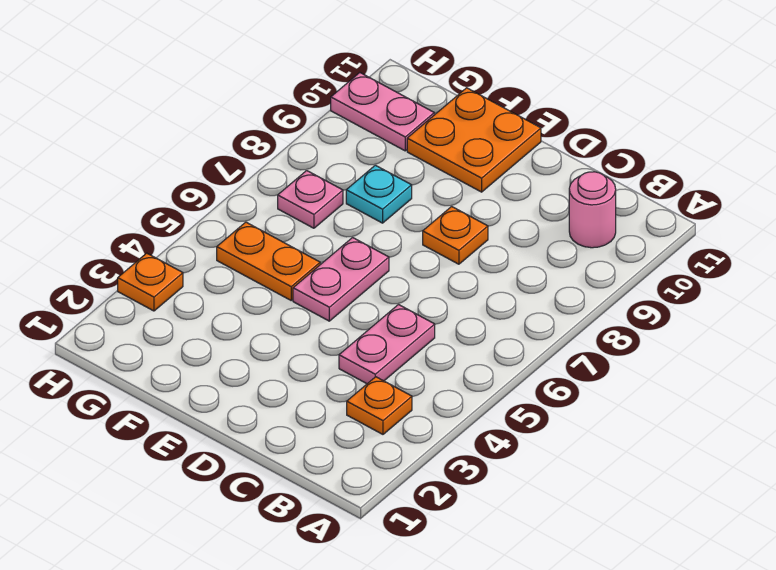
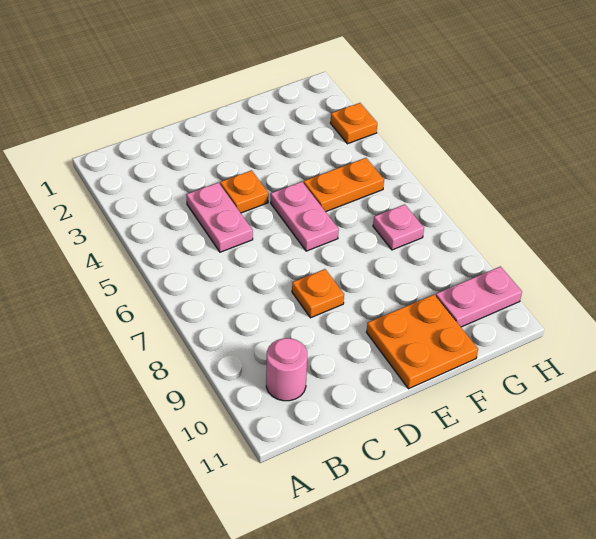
orange 1x1 plate [347,377,412,434] -> orange 1x1 plate moved to [220,170,268,213]
cyan 1x1 plate [346,165,412,223] -> none

